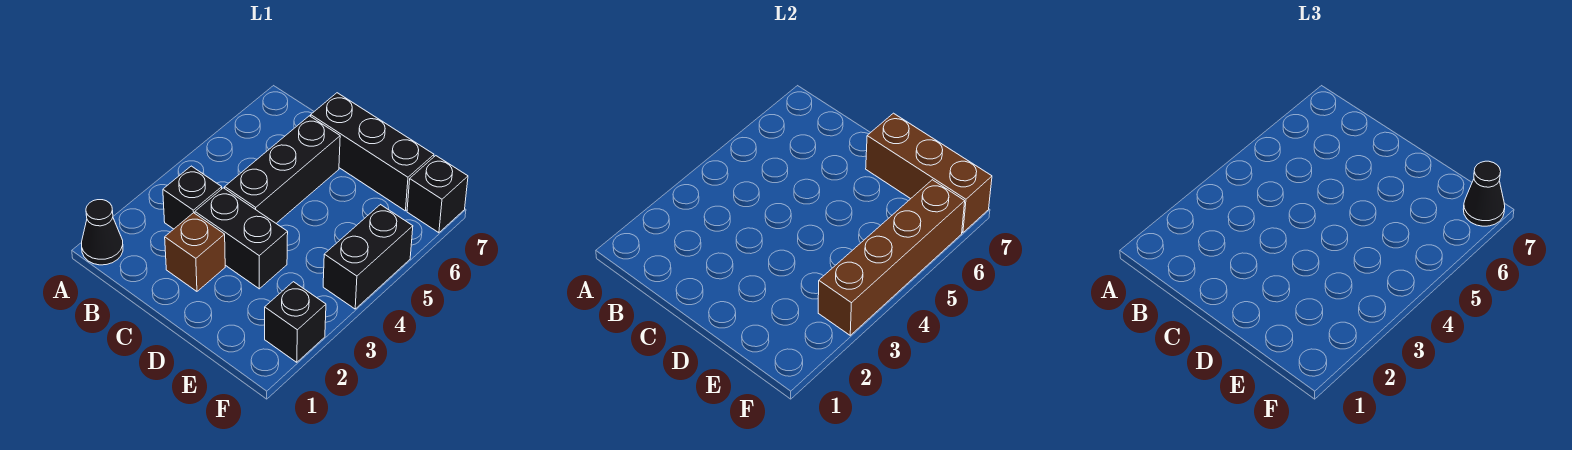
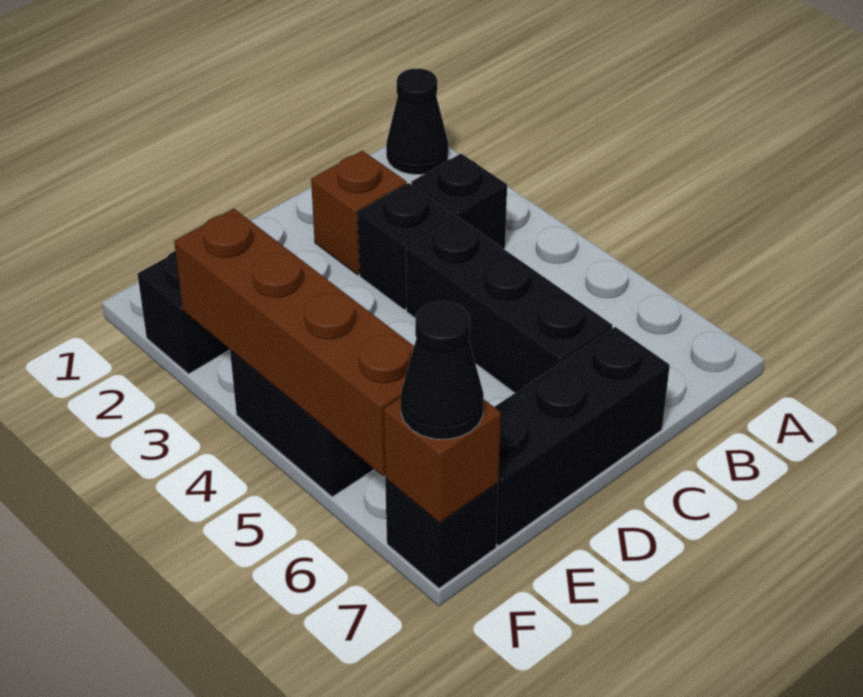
black 1x2 brick [195,188,288,289] -> black 1x1 brick [357,183,455,310]
brown 1x3 brick [866,113,992,233] -> brown 1x1 brick [384,397,501,523]

